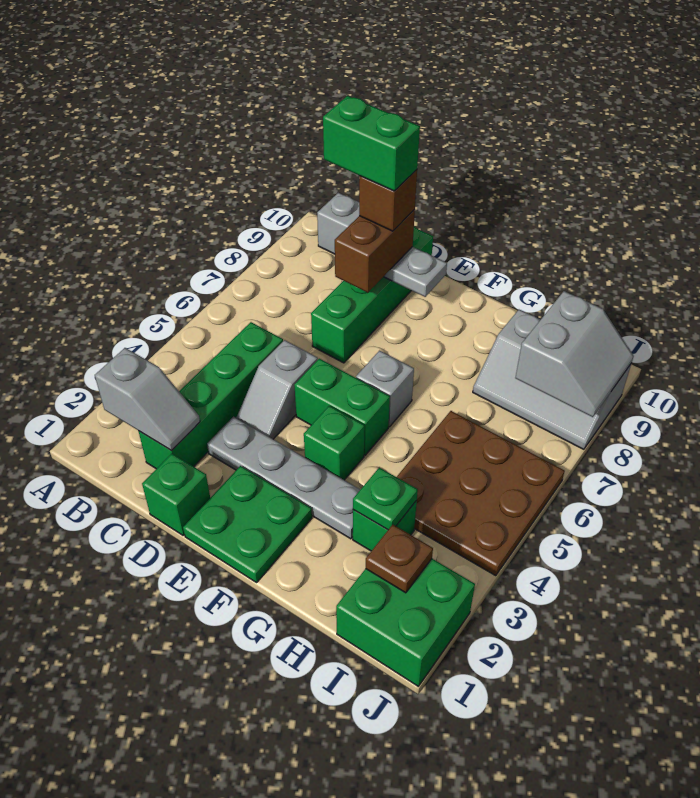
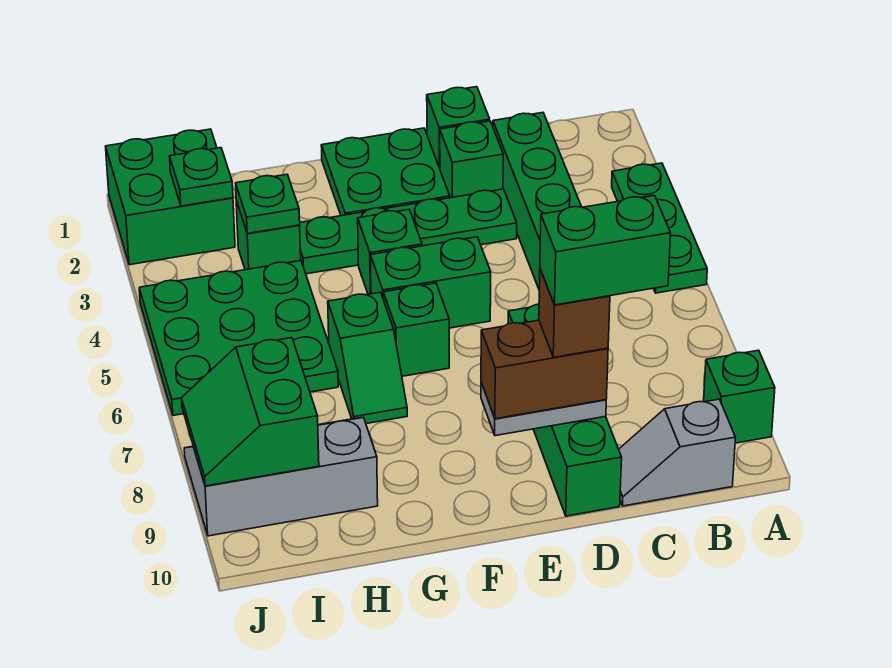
none -> green 1x3 plate [612,163,707,293]
none -> green 1x1 brick [704,350,775,443]
grey 1x2 slope [95,348,200,451] -> none
none -> green 1x1 brick [440,121,503,198]
grey 1x4 plate [207,416,360,539] -> green 1x4 plate [300,189,517,274]
grey 1x2 slope [236,340,318,439] -> none
brown 1x2 brick [335,209,415,293] -> brown 1x2 brick turned to [481,320,608,419]
grey 1x1 brick [356,351,414,427] -> green 1x1 brick [383,283,449,376]
none -> green 1x2 slope [328,292,407,424]
brown 3x3 plate [397,411,565,576] -> green 3x3 plate [139,261,338,415]
brown 1x1 plate [366,525,433,593] -> green 1x1 plate [170,148,233,206]
grey 2x2 slope [515,291,634,417] -> green 2x2 slope [182,338,319,486]

